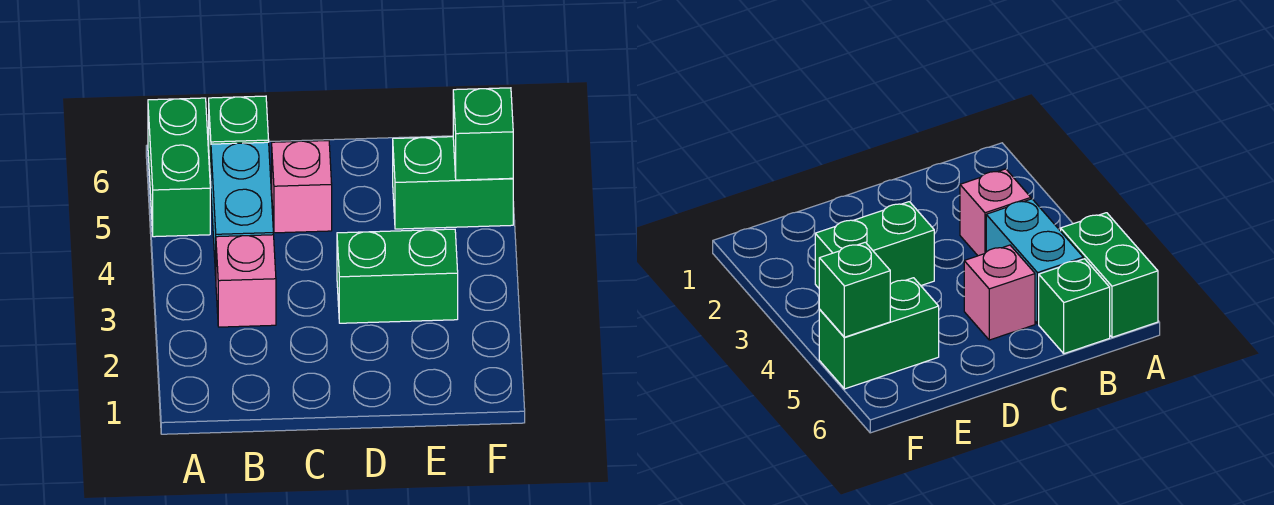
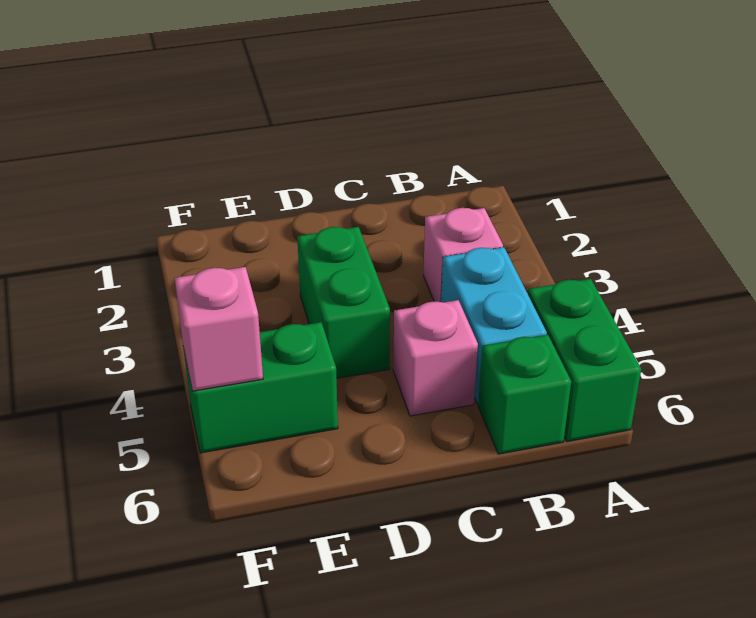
green 1x2 brick [337,229,458,323] -> green 1x2 brick turned to [297,227,390,378]
green 1x1 brick [453,88,513,180] -> pink 1x1 brick [174,267,263,391]

